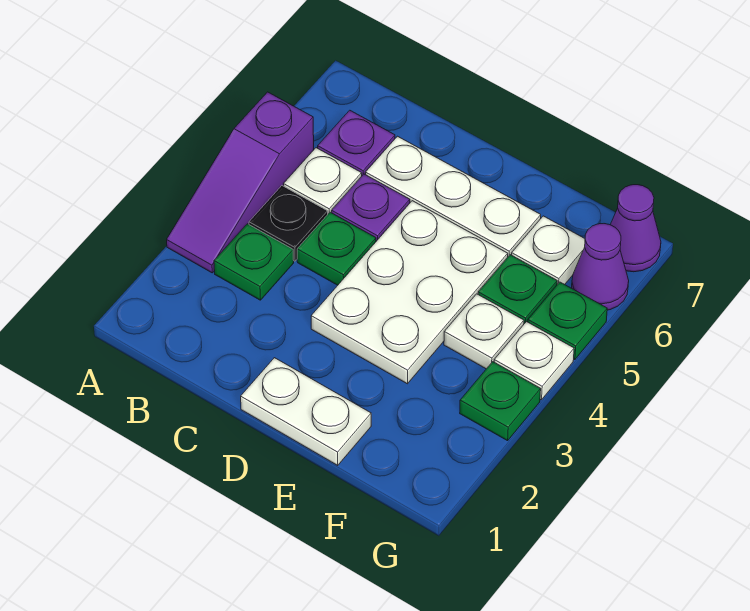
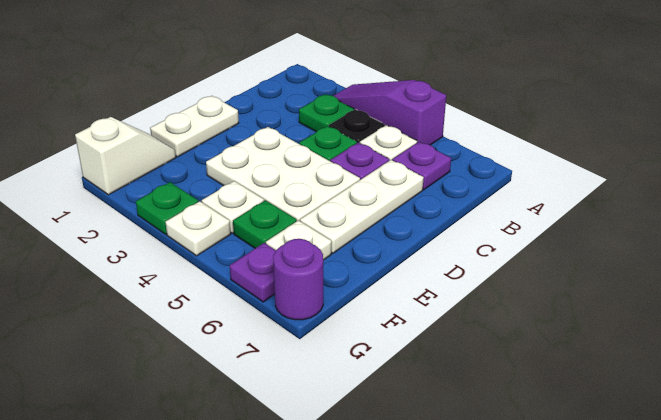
none -> white 1x2 slope [75,117,176,195]
green 1x1 plate [528,282,607,360] -> none
purple 1x1 cone [572,224,629,310] -> purple 1x1 plate [230,243,276,302]
purple 1x1 cone [610,185,661,272] -> purple 1x1 round brick [273,239,323,320]

